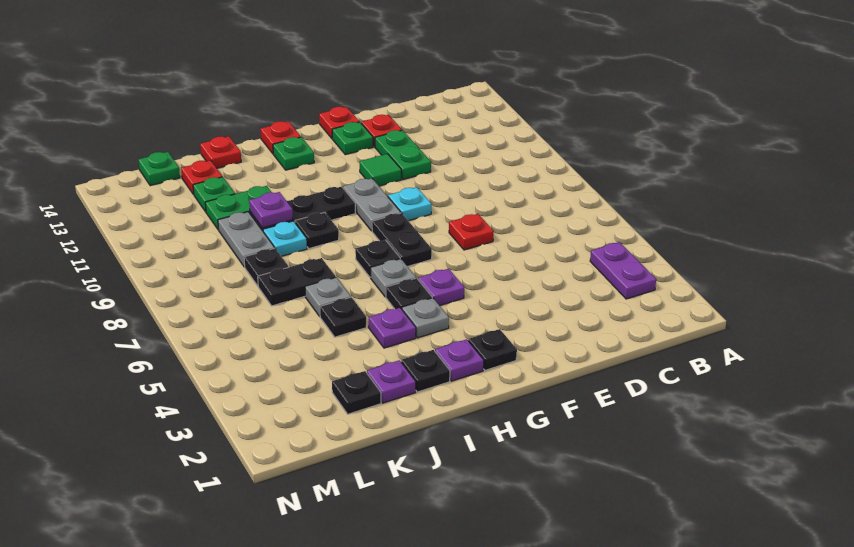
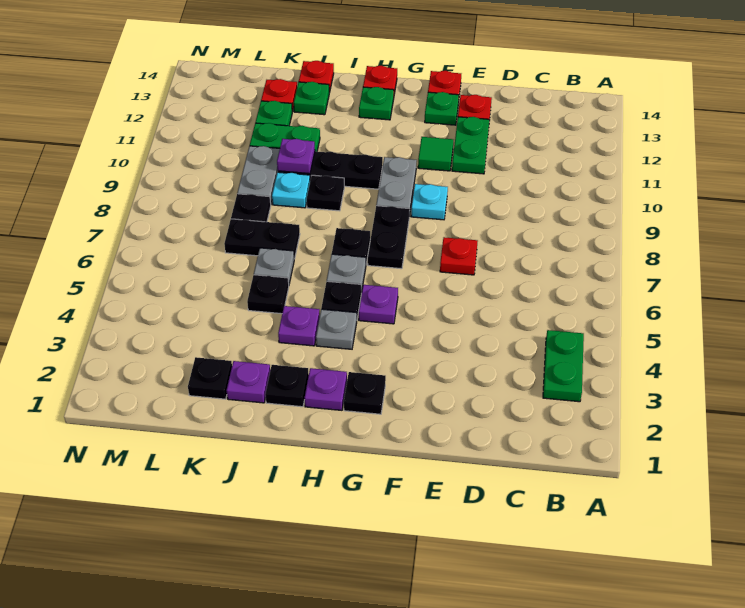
purple 1x2 plate [590,242,656,299] -> green 1x2 plate [543,330,584,402]
green 1x1 plate [138,152,180,186] -> green 1x1 plate moved to [294,82,329,115]

